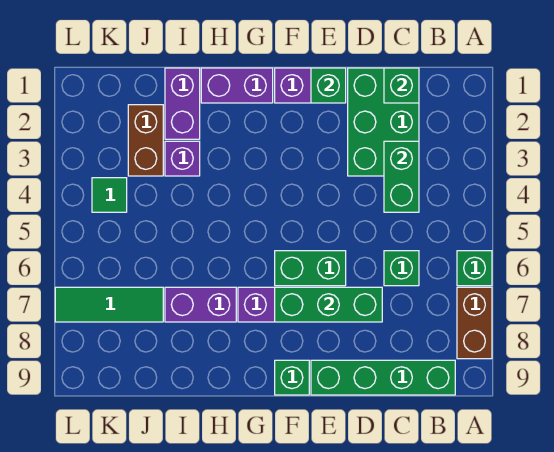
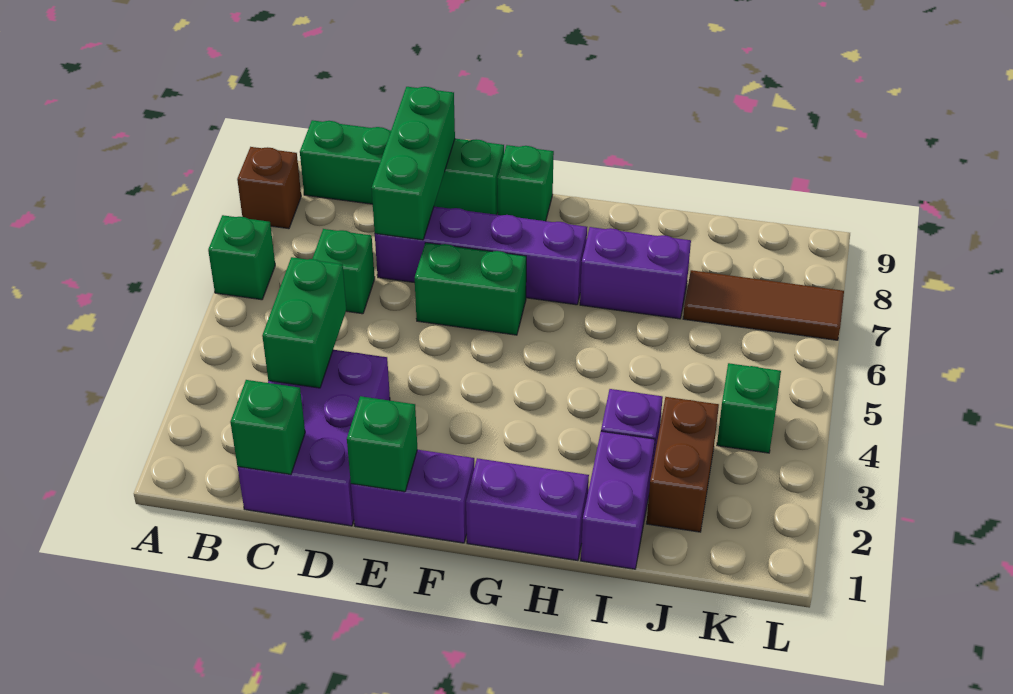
brown 1x2 brick [457,287,492,359] -> brown 1x1 brick [237,147,301,229]
green 2x3 brick [348,68,419,176] -> purple 2x3 brick [238,350,390,526]
green 1x3 brick [275,287,382,322] -> green 1x3 brick turned to [372,87,455,240]
green 1x3 tile [55,287,163,322] -> brown 1x3 tile [683,270,844,340]
green 1x1 tile [92,178,127,212] -> green 1x1 brick [717,363,781,453]

